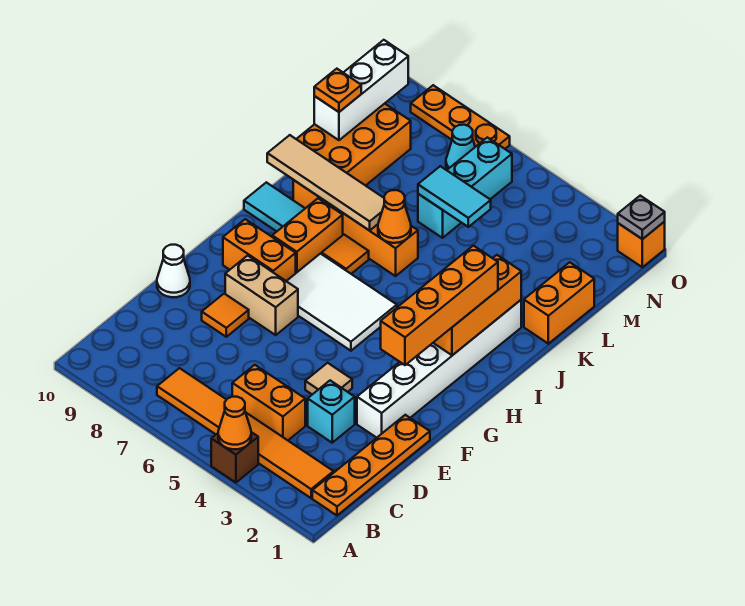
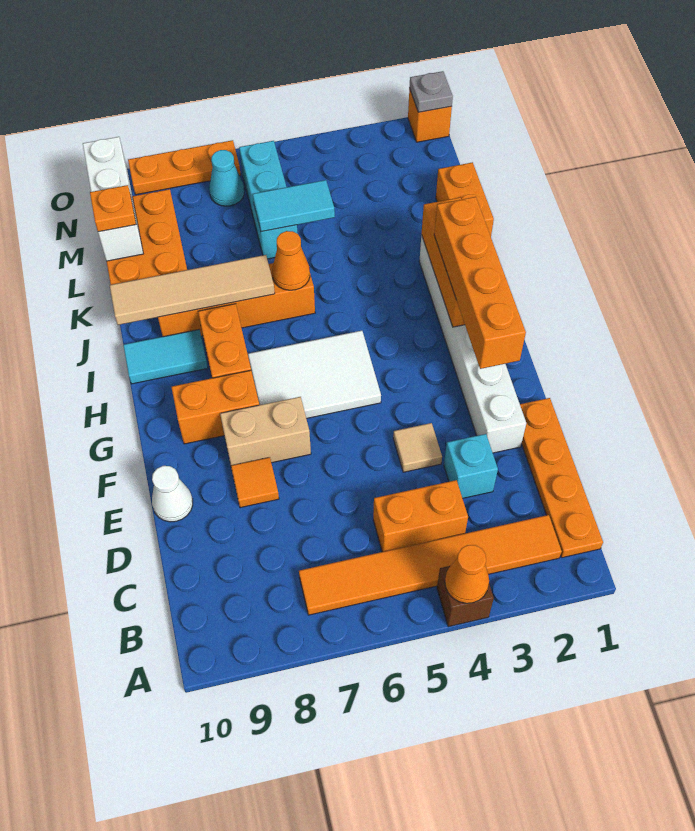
orange 1x1 tile [322,235,369,274] -> none

